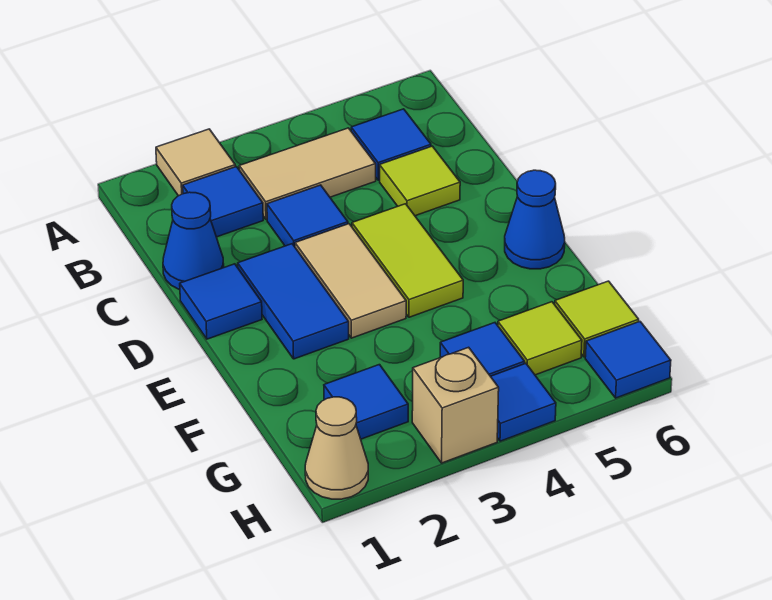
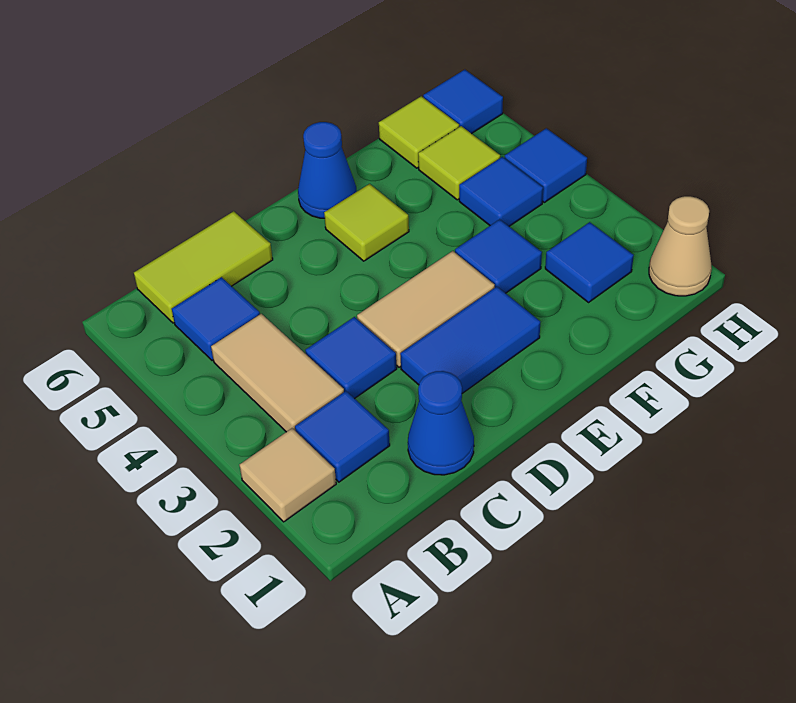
lime 1x1 tile [380,146,460,216] -> lime 1x1 tile moved to [324,184,409,261]
blue 1x1 tile [180,264,262,339] -> blue 1x1 tile moved to [455,219,542,293]
lime 1x2 tile [352,204,463,317] -> lime 1x2 tile moved to [134,211,273,323]
tan 1x1 brick [412,347,499,463] -> none

